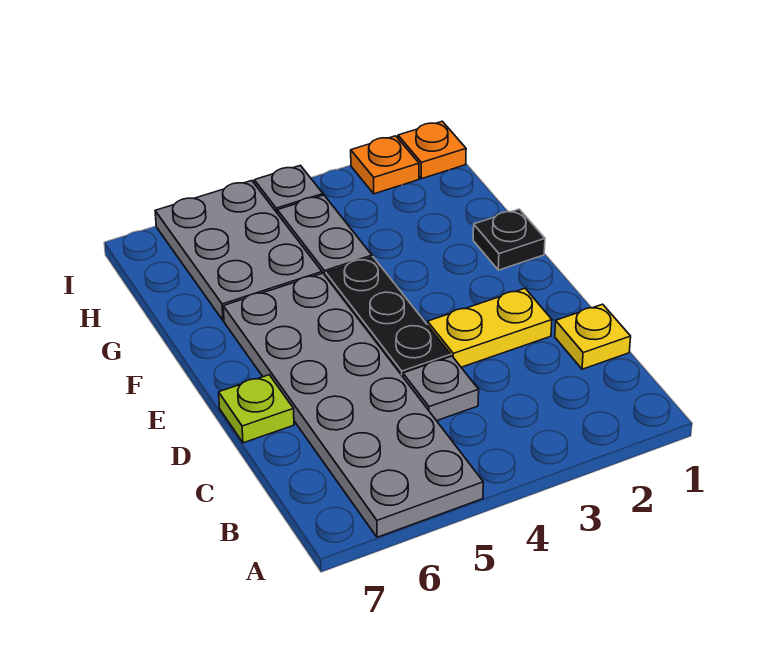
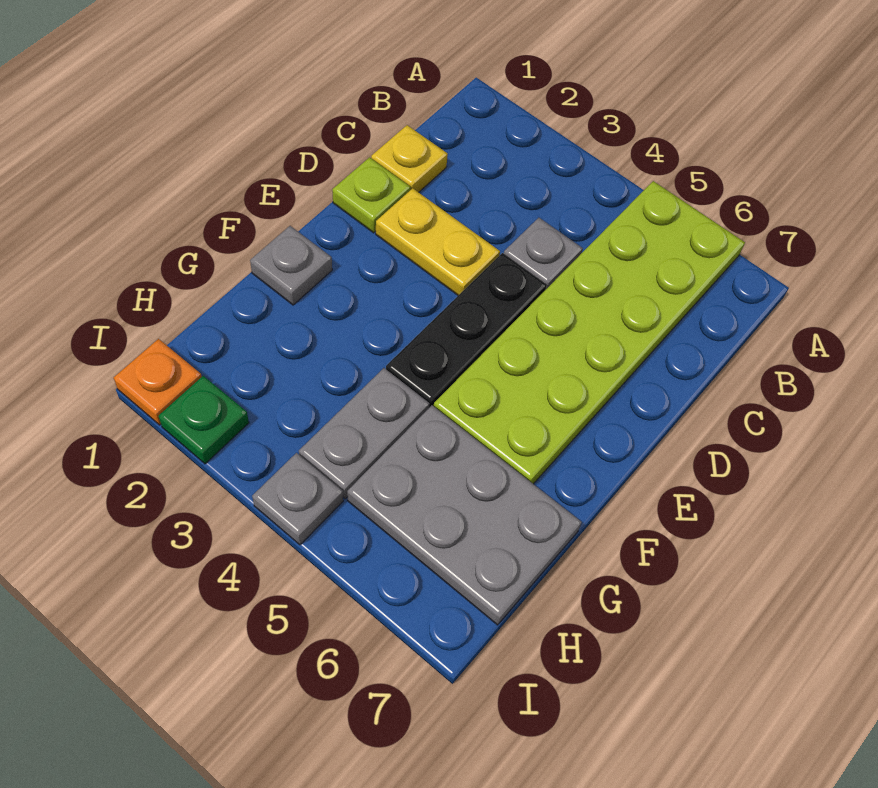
grey 2x6 plate [223,273,483,537] -> lime 2x6 plate [434,181,745,484]
lime 1x1 plate [219,375,294,443] -> lime 1x1 plate moved to [332,157,411,233]
black 1x1 plate [473,209,545,270] -> grey 1x1 plate [250,226,332,305]
grey 2x3 plate [155,181,322,321] -> grey 2x3 plate turned to [347,405,582,625]
orange 1x1 plate [351,136,419,194] -> green 1x1 plate [158,376,249,464]

